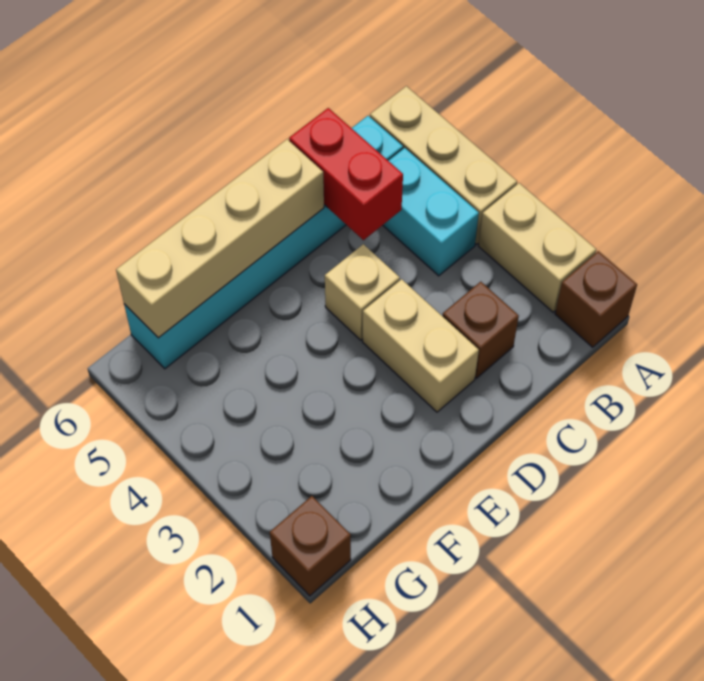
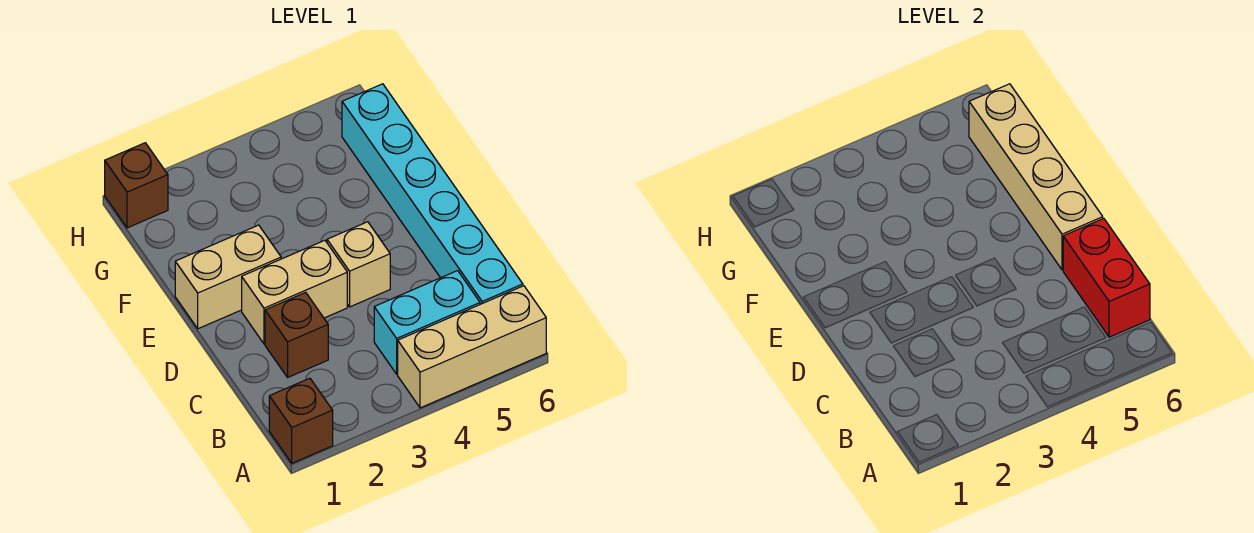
tan 1x2 brick [479,183,596,312] -> tan 1x2 brick moved to [175,225,281,329]
red 1x2 brick [289,108,403,240] -> red 1x2 brick turned to [1063,218,1150,337]

